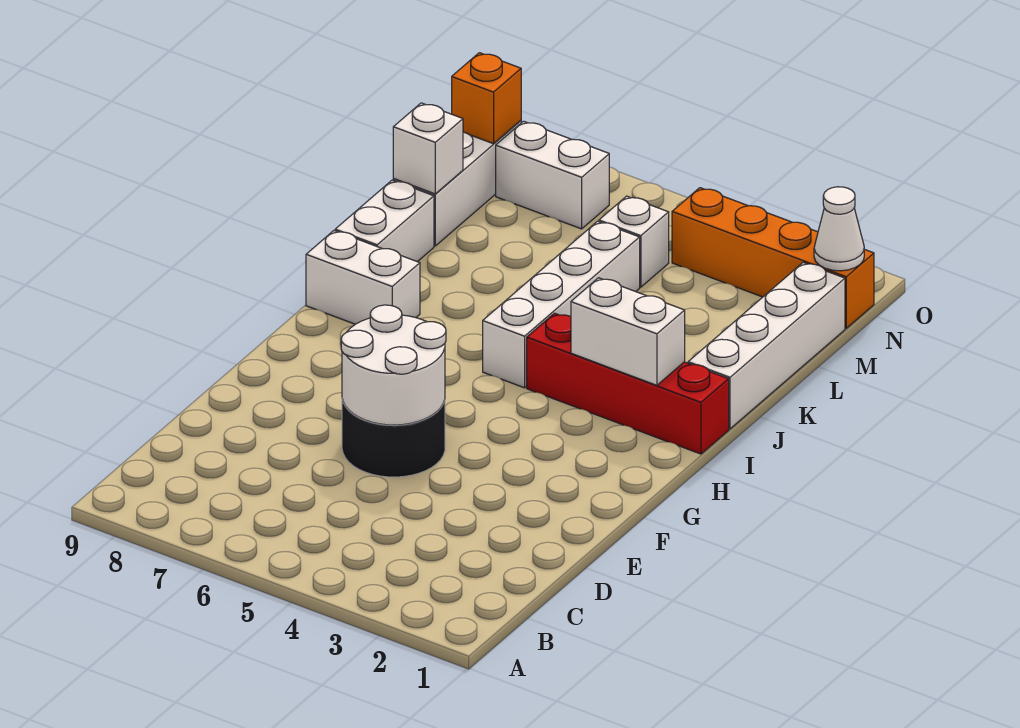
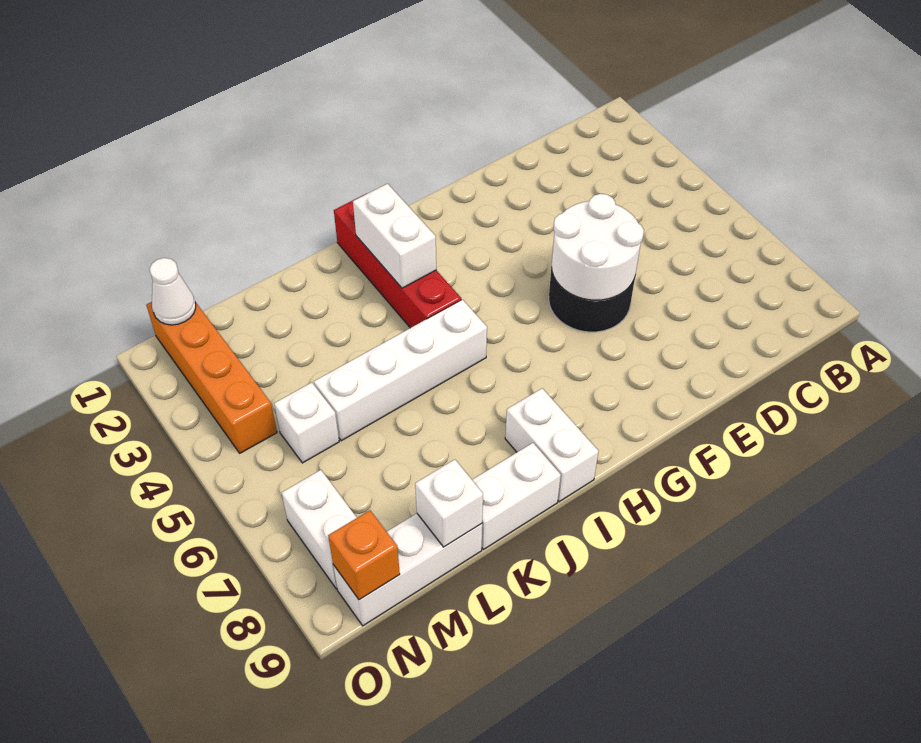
white 1x4 brick [688,263,845,429] -> none

